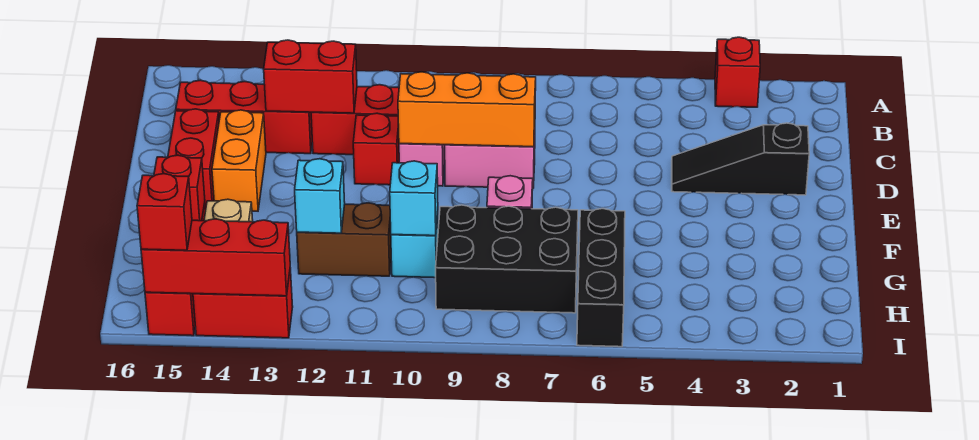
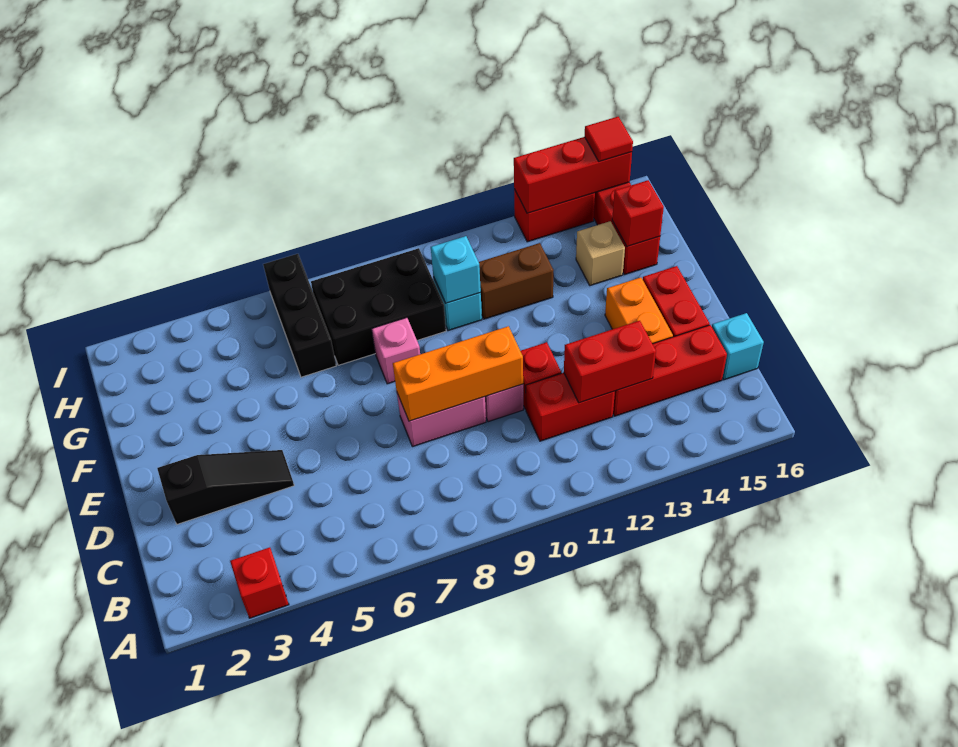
cyan 1x1 brick [295,159,345,233] -> cyan 1x1 brick moved to [712,313,764,380]
red 1x1 brick [137,174,192,250] -> red 1x1 tile [585,117,633,162]

